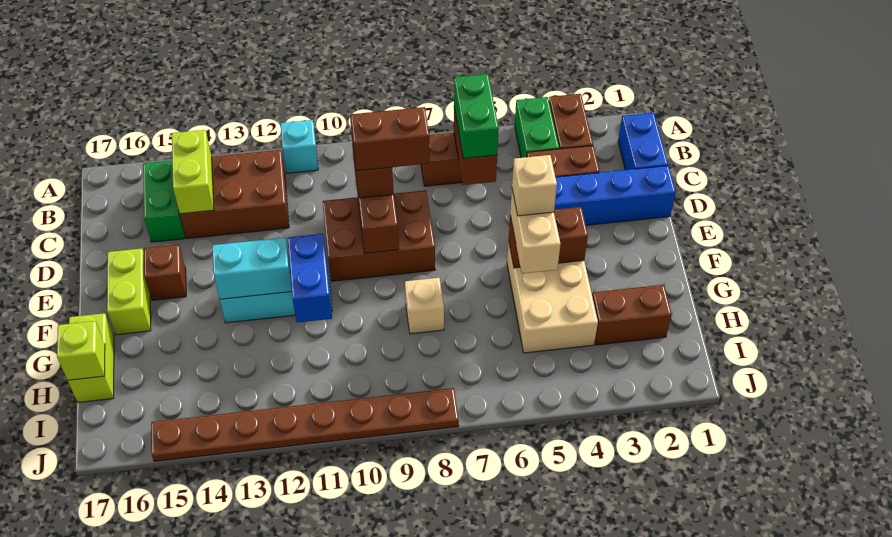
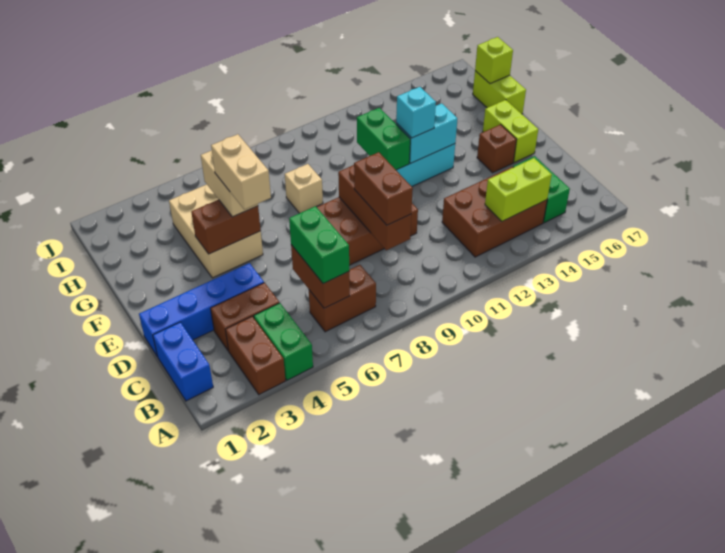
cyan 1x1 brick [281,120,318,173] -> cyan 1x1 brick moved to [396,87,436,138]
lime 1x2 brick [172,130,214,214] -> lime 1x2 brick turned to [485,158,552,221]
brown 1x2 brick [351,107,430,171] -> none
tan 1x1 brick [512,155,557,216] -> tan 1x2 brick [211,134,271,210]
blue 1x2 brick [288,234,332,323] -> green 1x2 brick [357,108,410,170]
brown 1x2 brick [592,284,672,345] -> none
brown 1x8 plate [151,388,459,461] -> none

